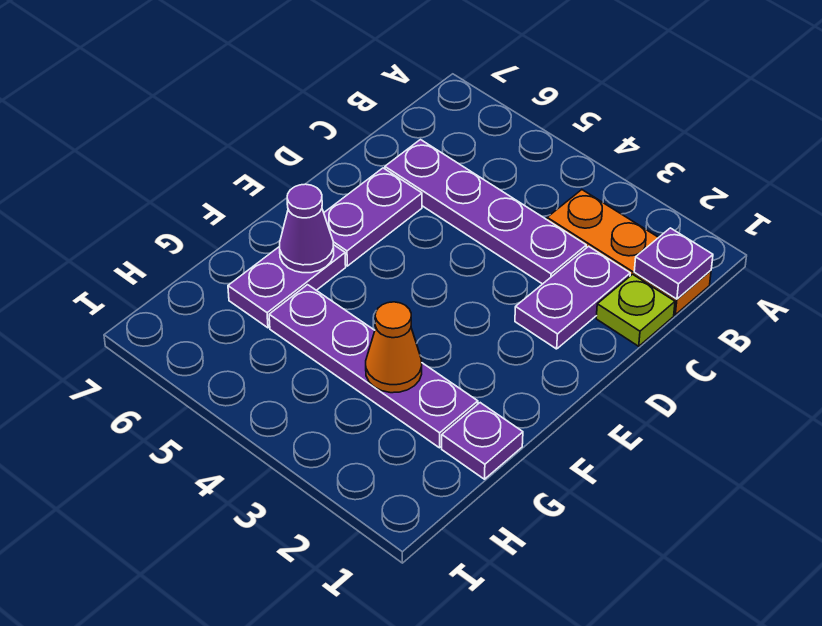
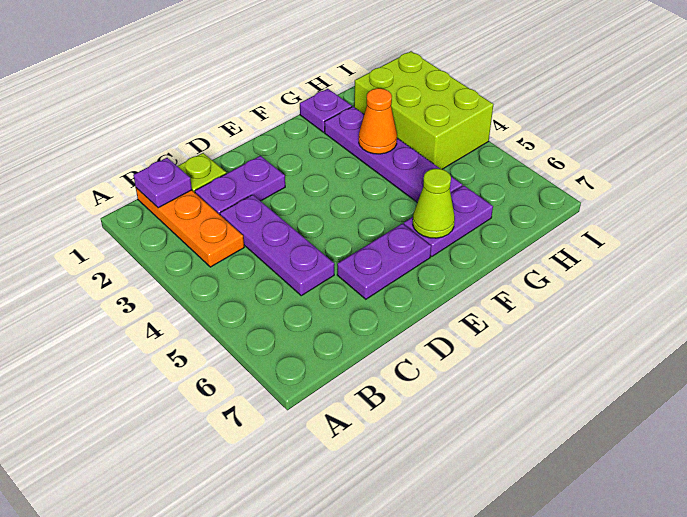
purple 1x4 plate [385,140,586,284] -> purple 1x3 plate [220,195,334,296]
purple 1x1 cone [280,184,334,273] -> lime 1x1 cone [413,169,455,238]
none -> lime 2x3 brick [354,51,494,169]

